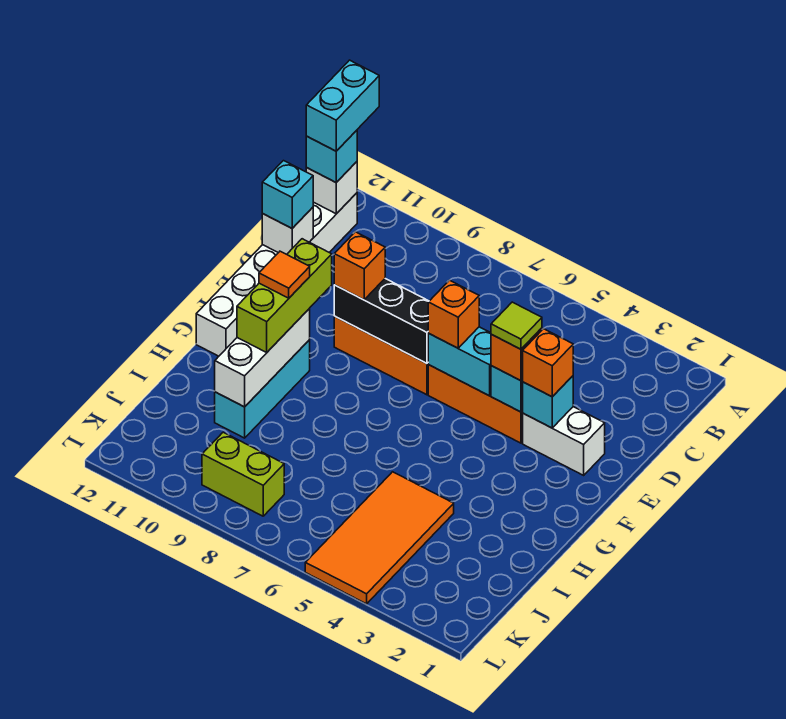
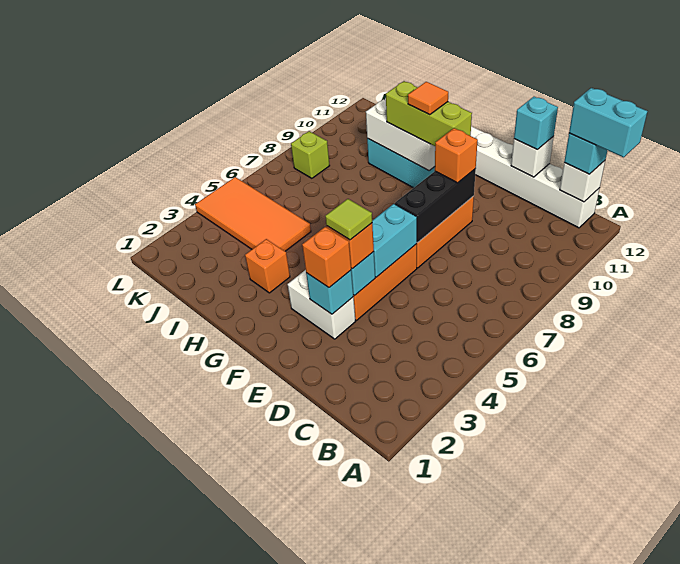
white 1x2 brick [523,407,605,475] -> white 1x2 brick turned to [288,270,356,339]
orange 1x1 brick [428,280,479,348] -> orange 1x1 brick moved to [245,239,290,293]
lime 1x2 brick [202,432,284,516] -> lime 1x1 brick [291,131,330,178]

